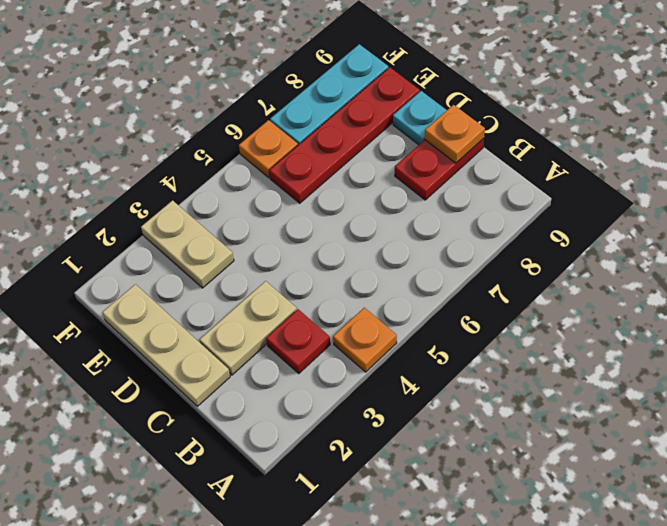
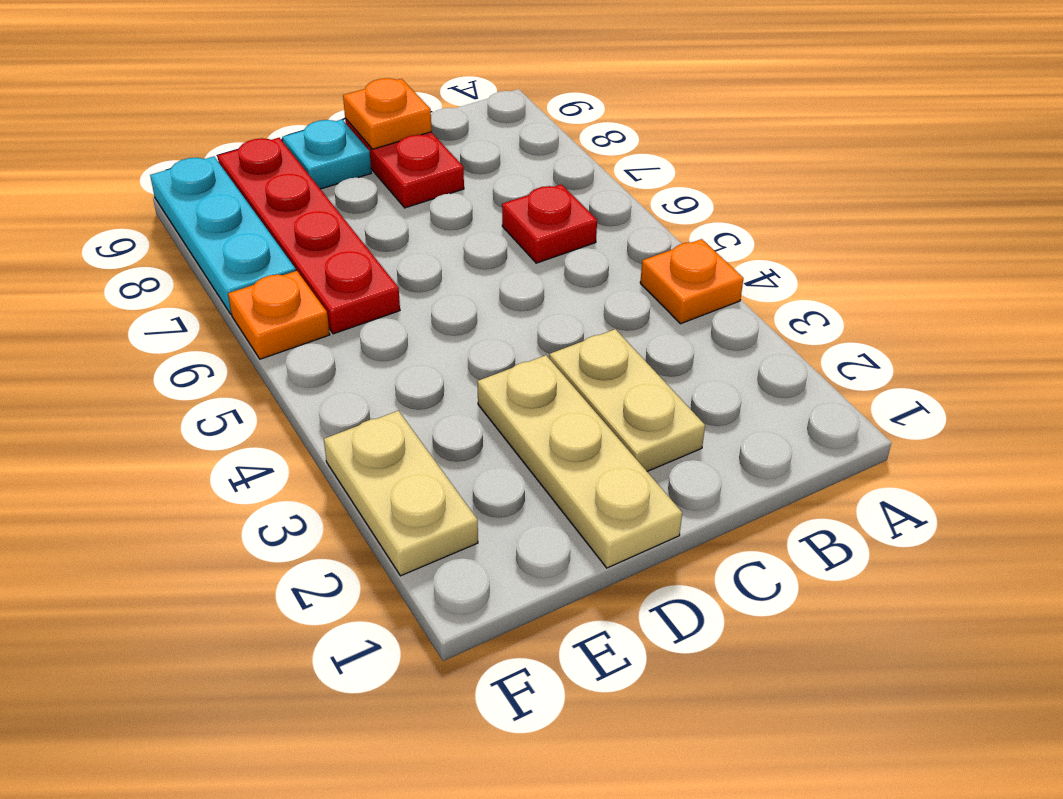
red 1x1 plate [266,309,330,373] -> red 1x1 plate moved to [502,184,597,263]
tan 1x3 plate [102,284,230,406] -> tan 1x3 plate turned to [477,355,682,568]
tan 1x2 plate [141,201,234,288] -> tan 1x2 plate turned to [324,411,478,576]

